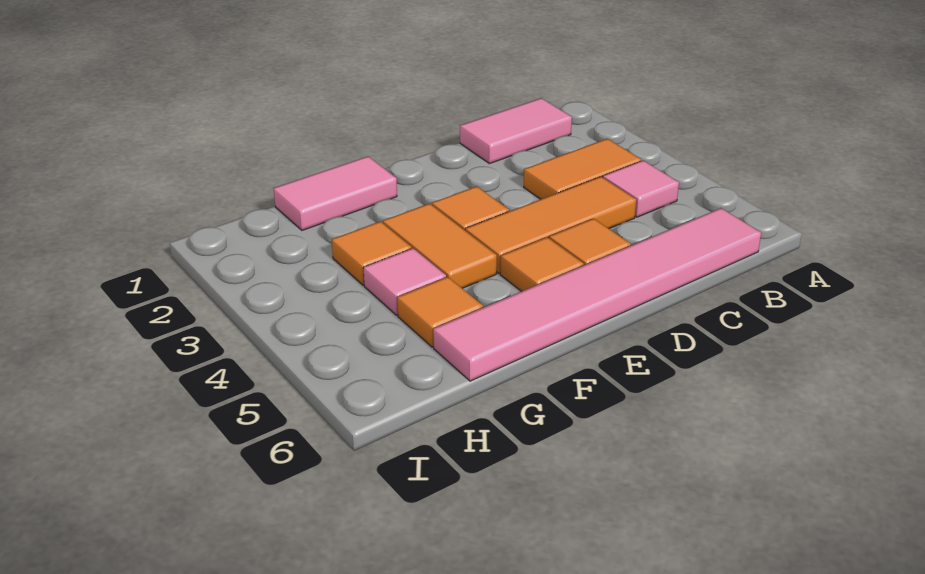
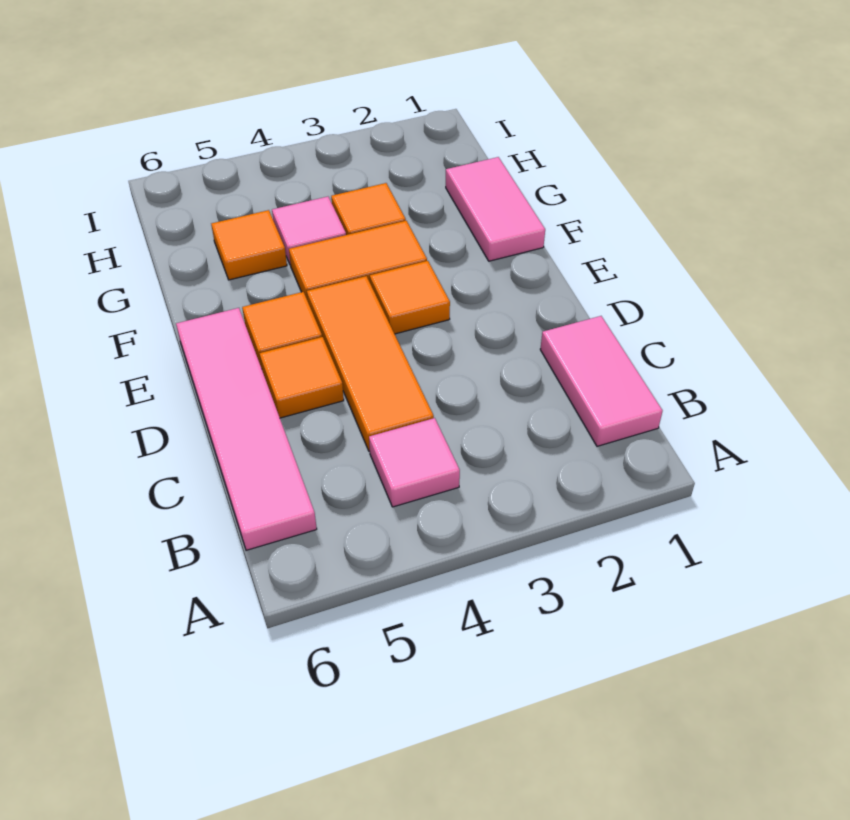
orange 1x2 tile [524,139,641,199] -> none
pink 1x6 tile [433,208,761,381] -> pink 1x4 tile [176,308,317,550]

